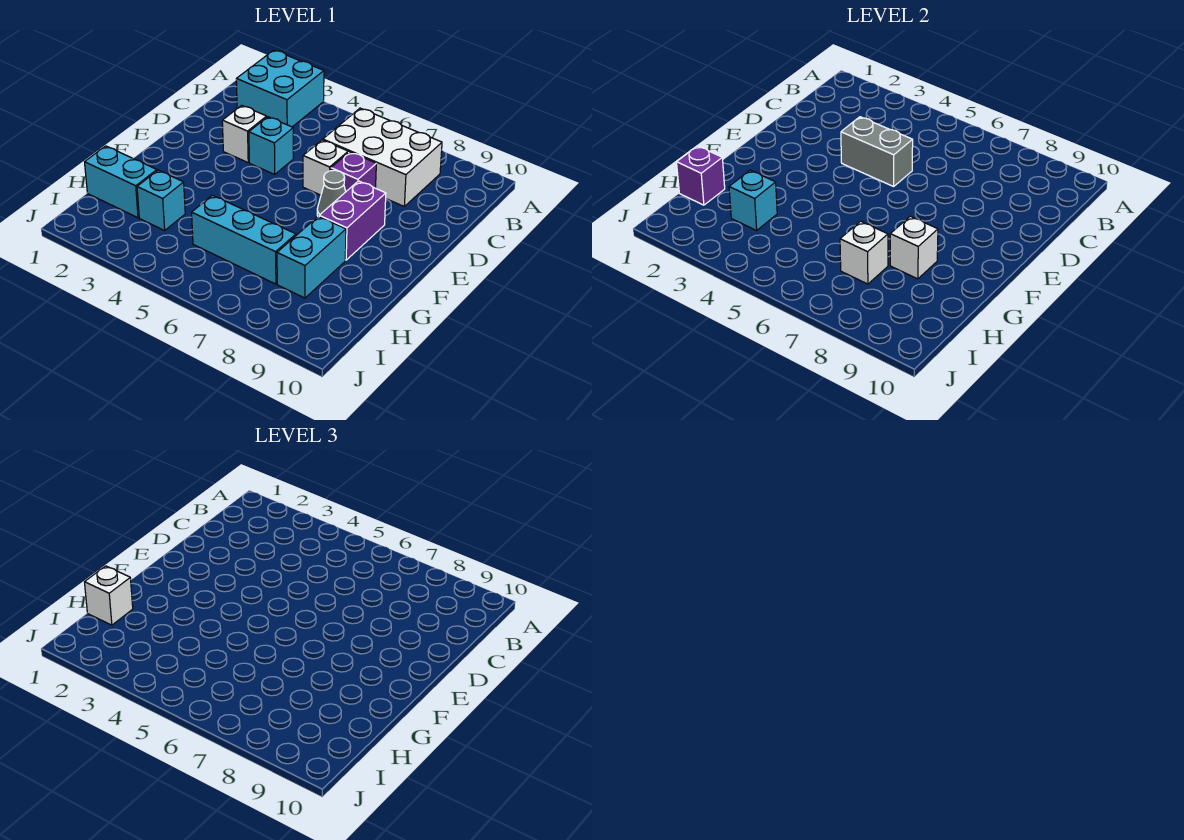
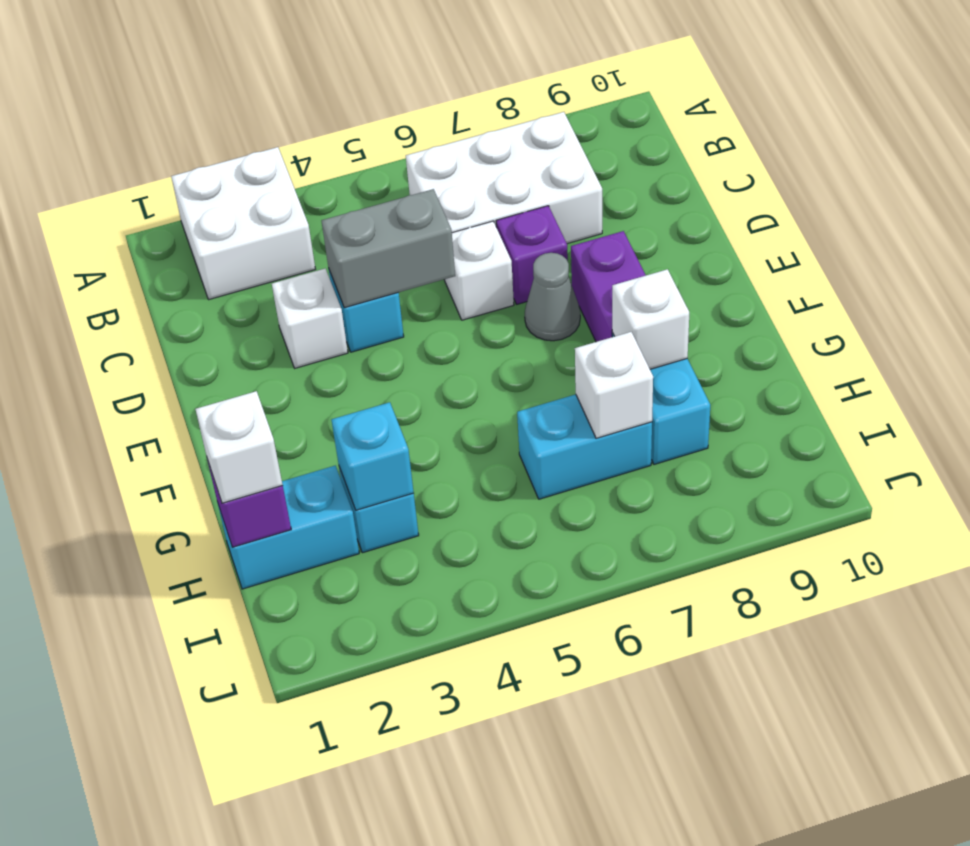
cyan 2x2 brick [236,50,324,127] -> white 2x2 brick [171,147,315,299]
cyan 1x3 brick [192,195,296,284] -> cyan 1x2 brick [517,394,652,499]

